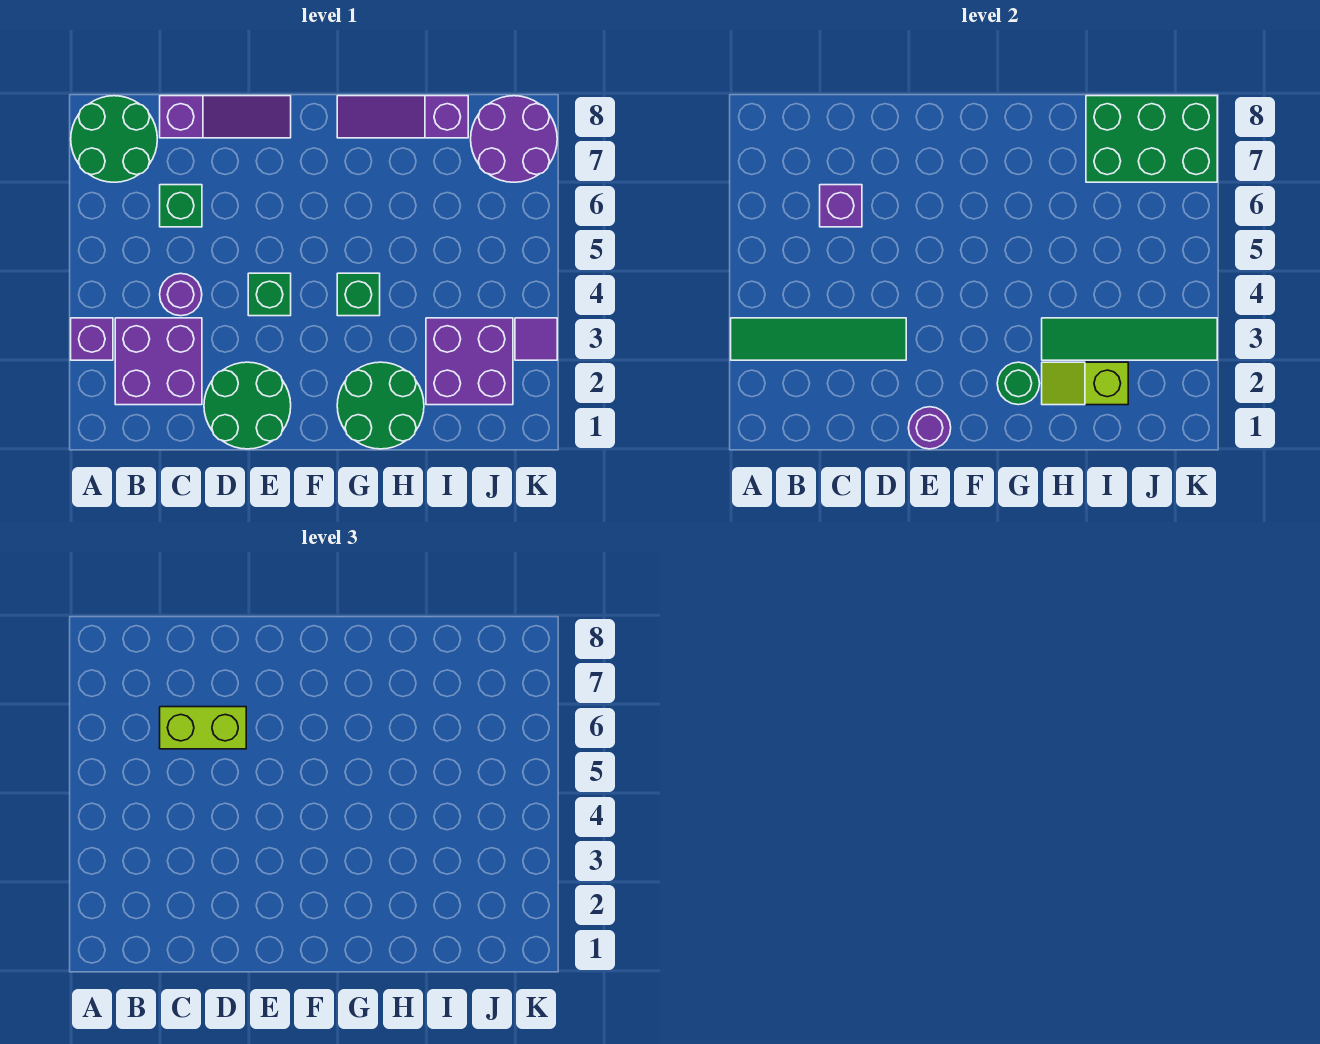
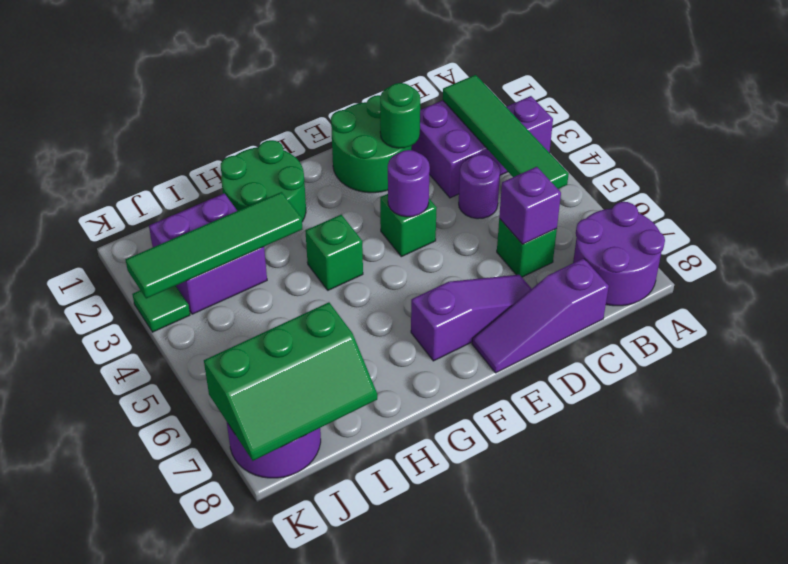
green 1x4 tile [731,318,906,360] -> green 1x4 tile turned to [443,75,569,189]
green 2x2 round brick [71,96,157,182] -> purple 2x2 round brick [573,202,665,306]
lime 1x2 brick [160,707,246,749] -> none
purple 1x1 round brick [909,407,951,449] -> purple 1x1 round brick moved to [388,150,430,217]
green 1x1 round brick [997,362,1040,405] -> green 1x1 round brick moved to [380,83,420,148]
purple 1x3 slope [337,96,468,138] -> purple 1x3 slope moved to [411,275,531,361]
lime 1x2 slope [1042,362,1128,405] -> none
green 2x3 brick [1086,96,1217,182] -> green 2x3 slope [204,302,377,461]
purple 1x1 tile [515,318,557,360] -> green 1x1 tile [132,286,190,332]

